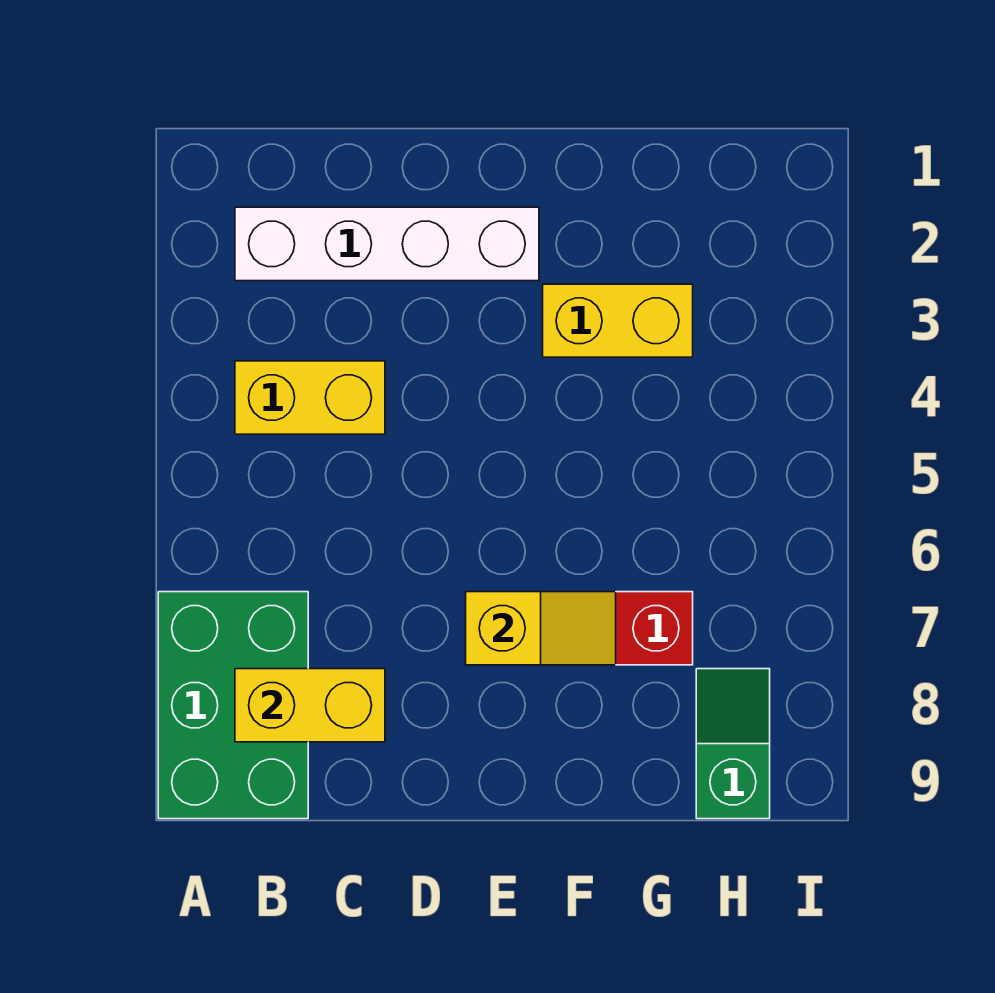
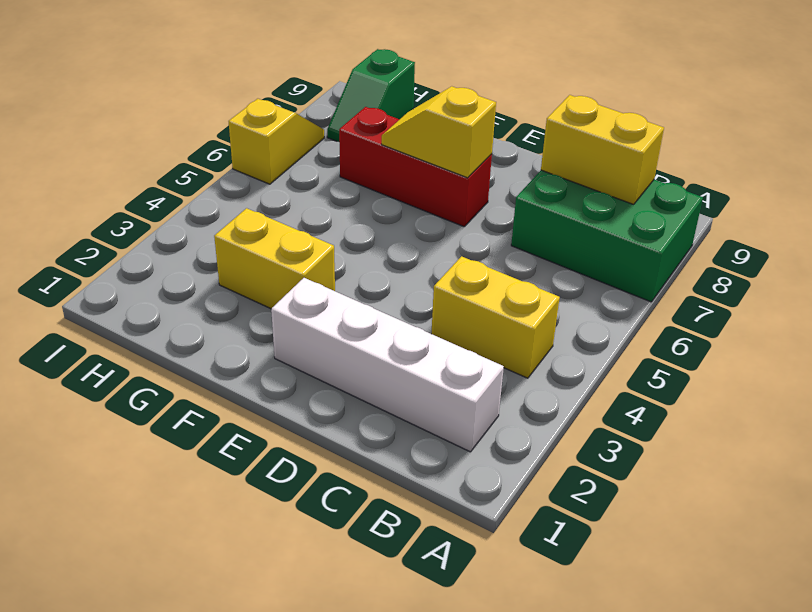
green 2x3 brick [158,592,308,819] -> green 2x3 brick turned to [511,170,703,302]
none -> yellow 1x2 slope [229,99,324,184]

